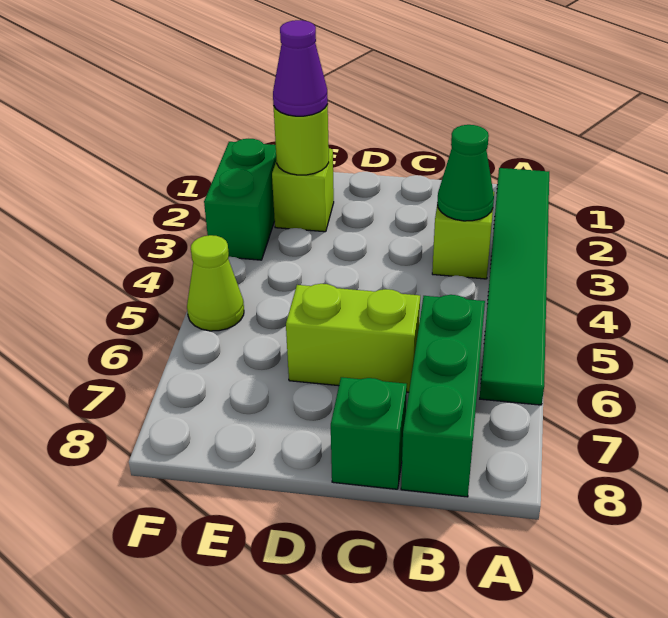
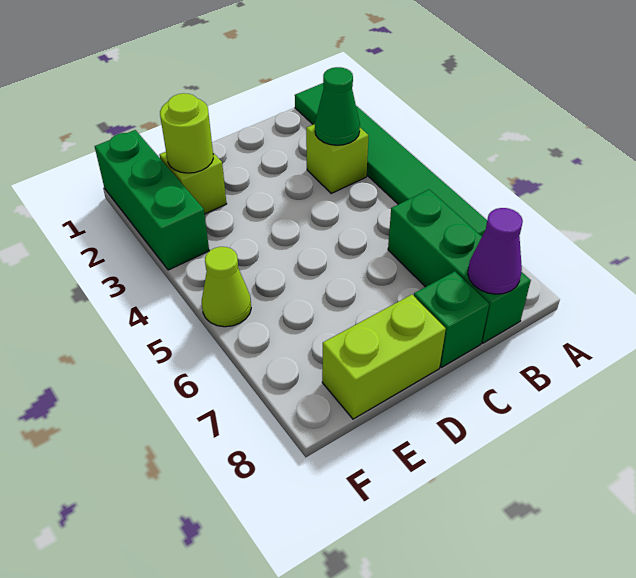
lime 1x2 brick [286,284,420,392] -> lime 1x2 brick moved to [322,295,446,419]
purple 1x1 cone [273,20,328,116] -> purple 1x1 cone moved to [468,208,523,294]
green 1x2 brick [204,139,276,260] -> green 1x3 brick [95,130,209,270]

